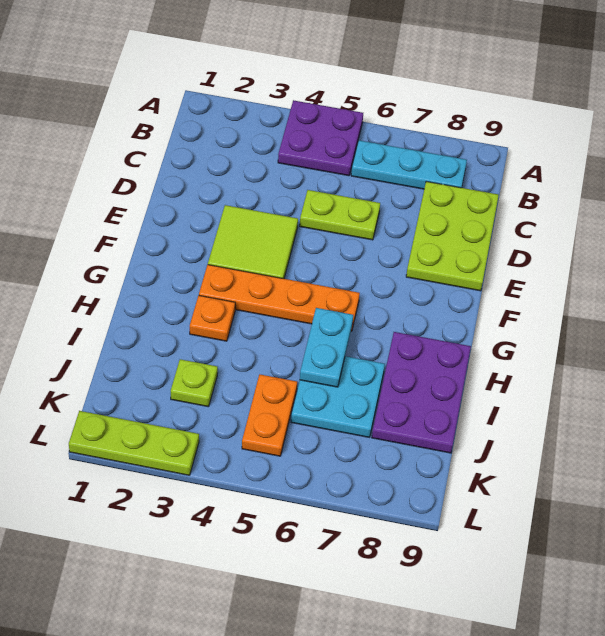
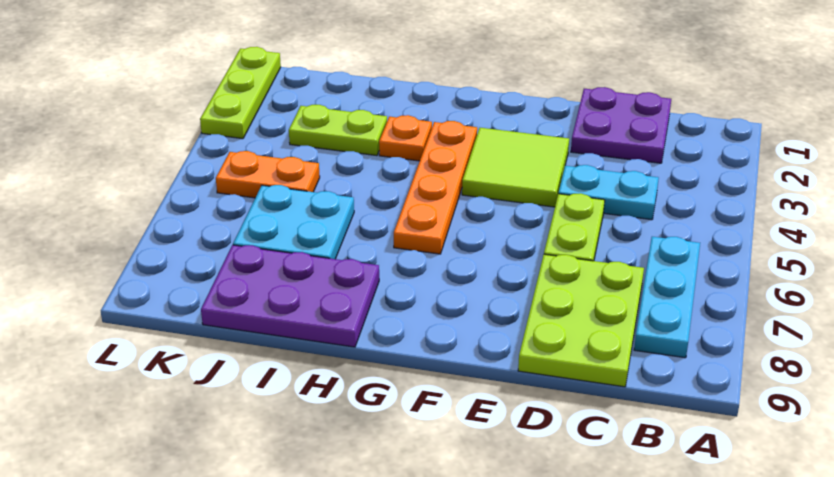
purple 2x2 plate [278,100,363,176] -> purple 2x2 plate moved to [571,87,671,163]
lime 2x3 plate [406,181,499,291] -> lime 2x3 plate turned to [518,254,644,387]
cyan 1x2 plate [300,308,353,387] -> cyan 1x2 plate moved to [558,165,659,220]
lime 1x1 plate [171,359,218,407] -> lime 1x2 plate [289,105,387,156]

